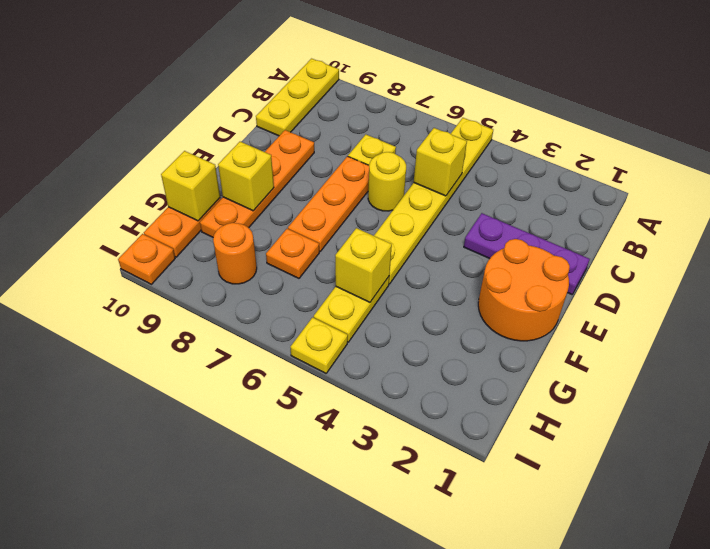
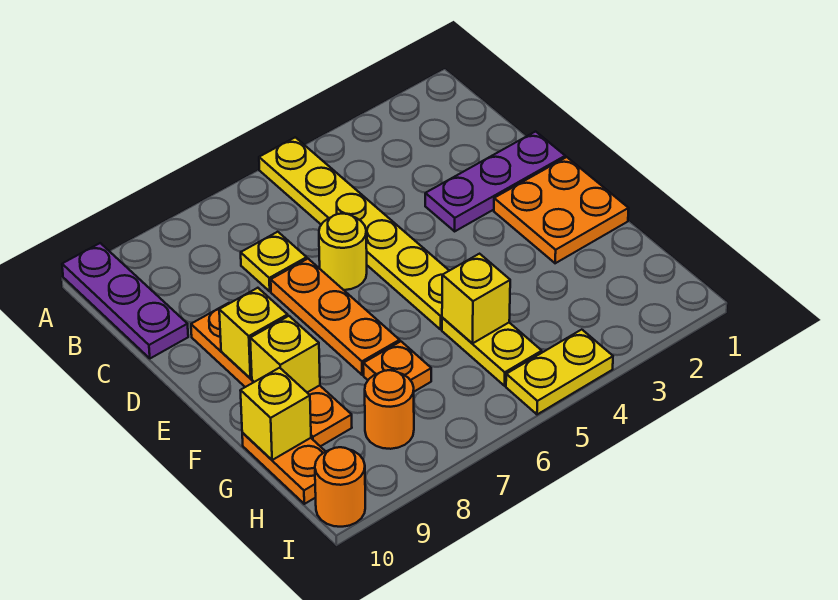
yellow 1x3 plate [256,59,339,136] -> purple 1x3 plate [62,243,188,358]
yellow 1x1 brick [414,128,467,196] -> yellow 1x1 brick moved to [219,288,288,378]
orange 2x2 round brick [478,239,570,341] -> orange 2x2 plate [494,157,629,263]
yellow 1x1 plate [291,317,348,373] -> yellow 1x2 plate [506,330,613,414]
orange 1x1 plate [118,234,175,284] -> orange 1x1 round brick [315,447,365,527]

